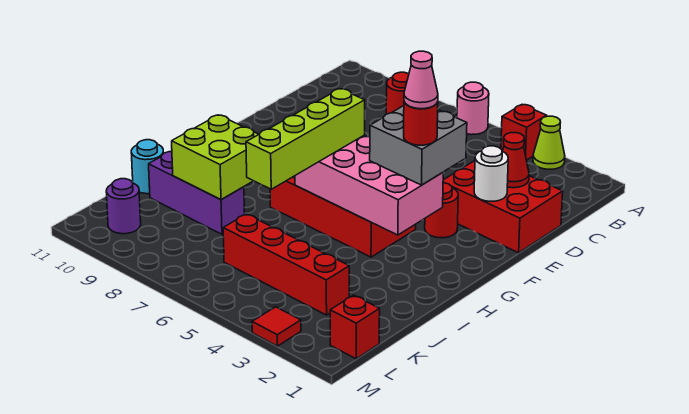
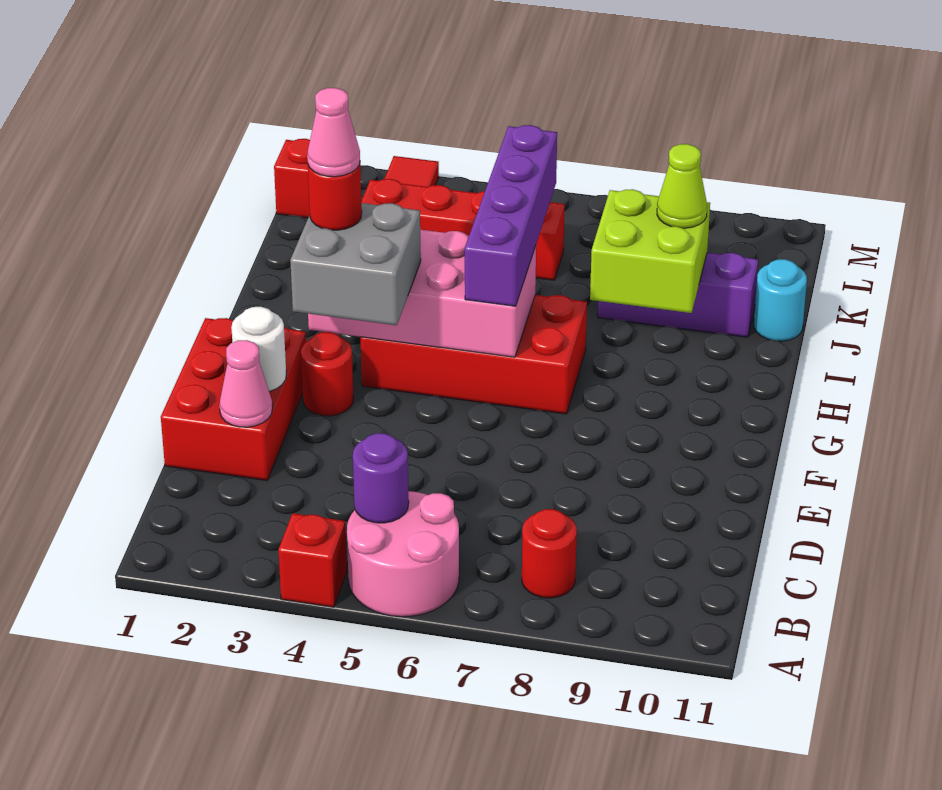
lime 1x1 cone [533,116,565,169] -> lime 1x1 cone moved to [657,144,707,228]
pink 1x1 round brick [457,82,489,135] -> pink 2x2 round brick [347,491,459,617]
red 2x3 brick [443,161,563,253] -> red 2x3 brick turned to [161,318,306,480]
red 1x1 cone [503,133,529,188] -> pink 1x1 cone [219,340,272,427]
lime 1x4 brick [246,89,365,189] -> purple 1x4 brick [465,125,557,306]
purple 1x1 round brick [106,179,141,234] -> purple 1x1 round brick moved to [353,433,409,523]

